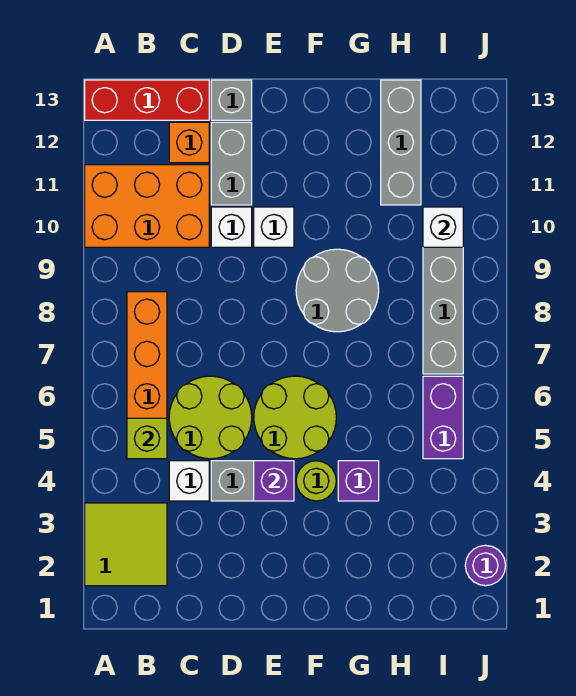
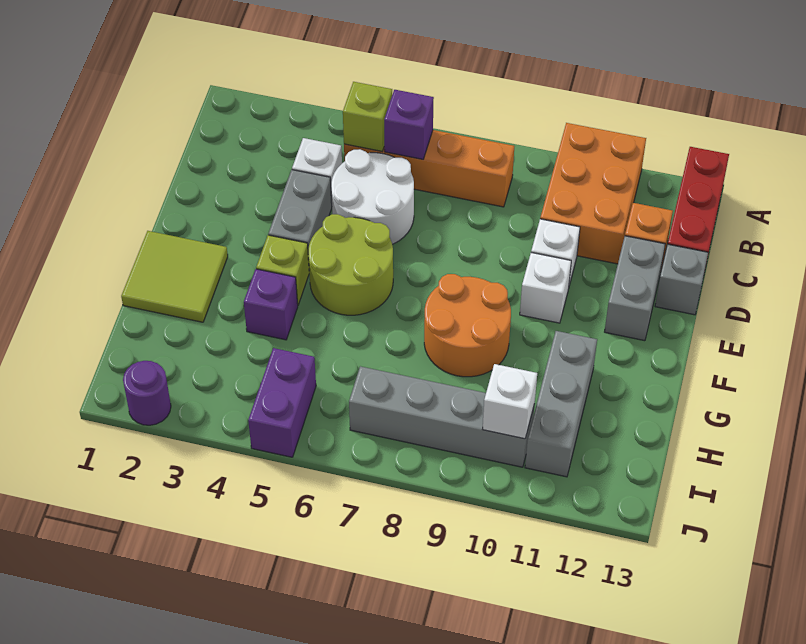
lime 2x2 tile [85,503,167,586] -> lime 2x2 tile moved to [121,231,228,322]
lime 2x2 round brick [169,376,252,459] -> white 2x2 round brick [331,149,414,244]
grey 1x2 brick [211,122,252,205] -> grey 1x2 brick turned to [605,236,665,341]
purple 1x1 brick [254,461,294,501] -> purple 1x1 brick moved to [384,90,434,159]
lime 1x1 round brick [296,461,336,501] -> lime 1x1 brick [256,235,309,305]
grey 2x2 round brick [296,249,379,332] -> orange 2x2 round brick [424,274,511,377]
grey 1x3 brick [381,80,421,205] -> grey 1x3 brick turned to [525,331,597,477]
purple 1x2 brick [423,376,463,459] -> purple 1x2 brick turned to [248,348,316,457]

